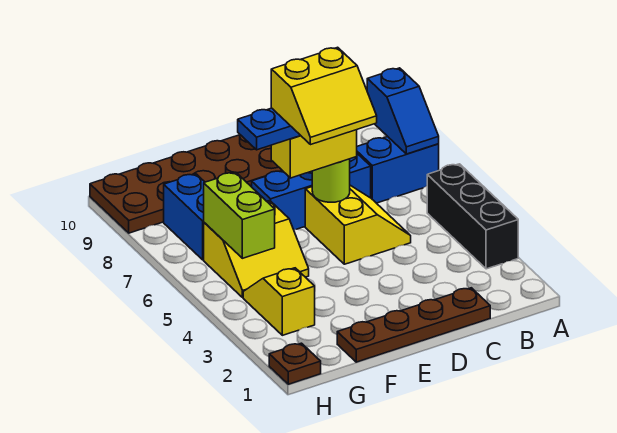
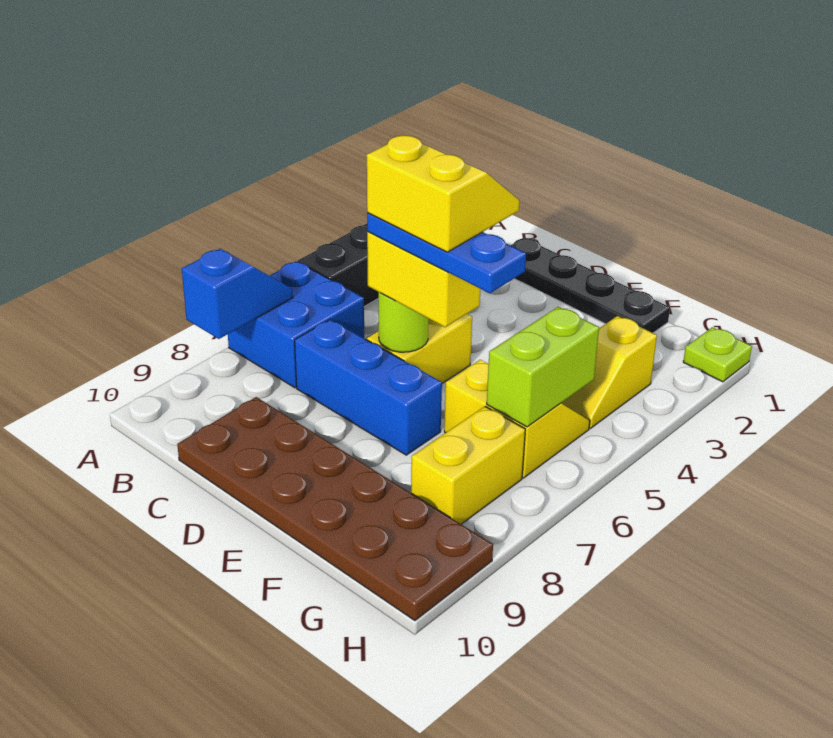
blue 1x2 brick [357,137,439,203] -> blue 2x2 brick [228,261,364,388]
brown 1x4 plate [337,288,490,362] -> black 1x4 plate [511,238,670,333]
blue 1x2 brick [164,174,204,260] -> yellow 1x2 brick [411,406,525,524]
brown 1x1 plate [269,343,321,384] -> lime 1x1 plate [683,327,752,382]

